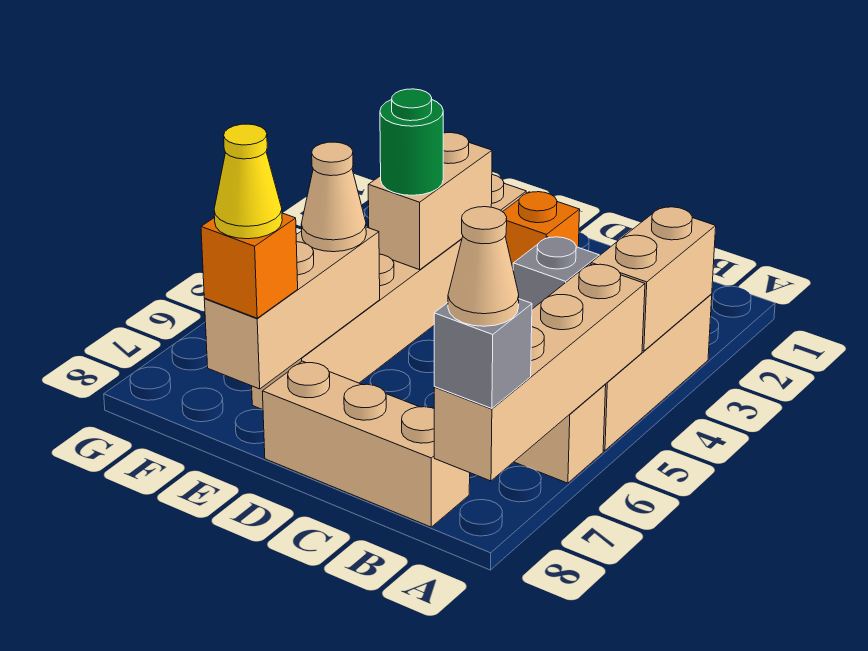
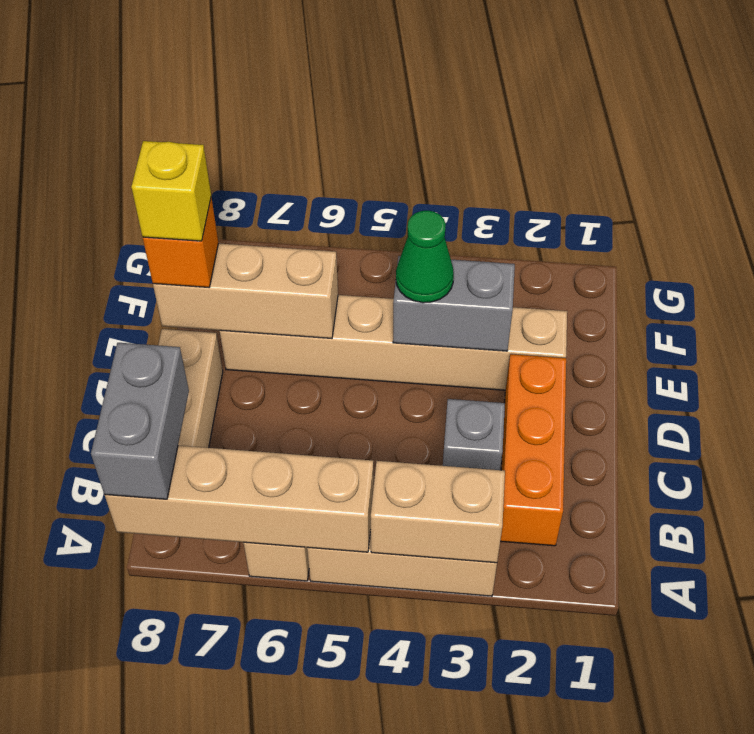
grey 1x1 brick [434,299,532,408] -> grey 1x2 brick [91,343,189,499]
tan 1x1 cone [448,207,519,326] -> none
orange 1x1 brick [503,192,580,267] -> orange 1x3 brick [500,354,566,546]
tan 1x2 brick [368,133,492,270] -> grey 1x2 brick [393,256,515,351]
green 1x1 round brick [380,89,443,195] -> green 1x1 cone [396,211,454,303]
tan 1x1 cone [301,142,366,252] -> none
yellow 1x1 cone [214,124,282,239] -> yellow 1x1 brick [131,141,211,241]

